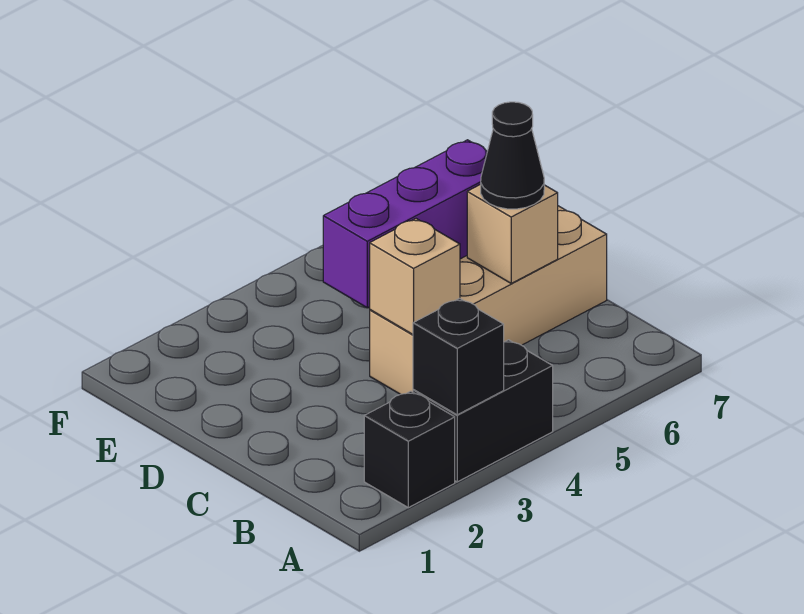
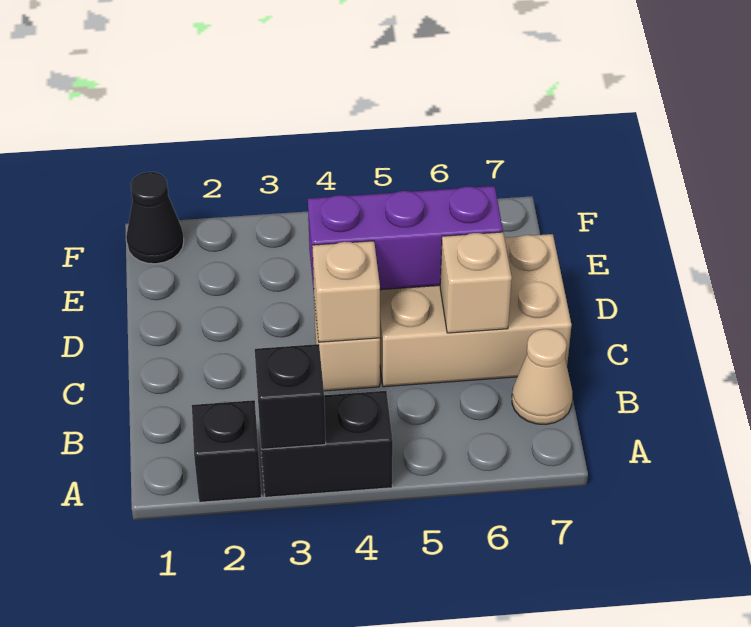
none -> tan 1x1 cone [512,329,572,424]
black 1x1 cone [481,102,544,209] -> black 1x1 cone moved to [126,172,184,264]

